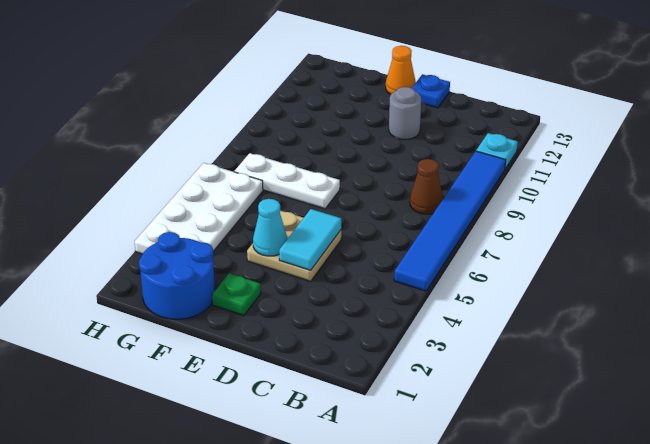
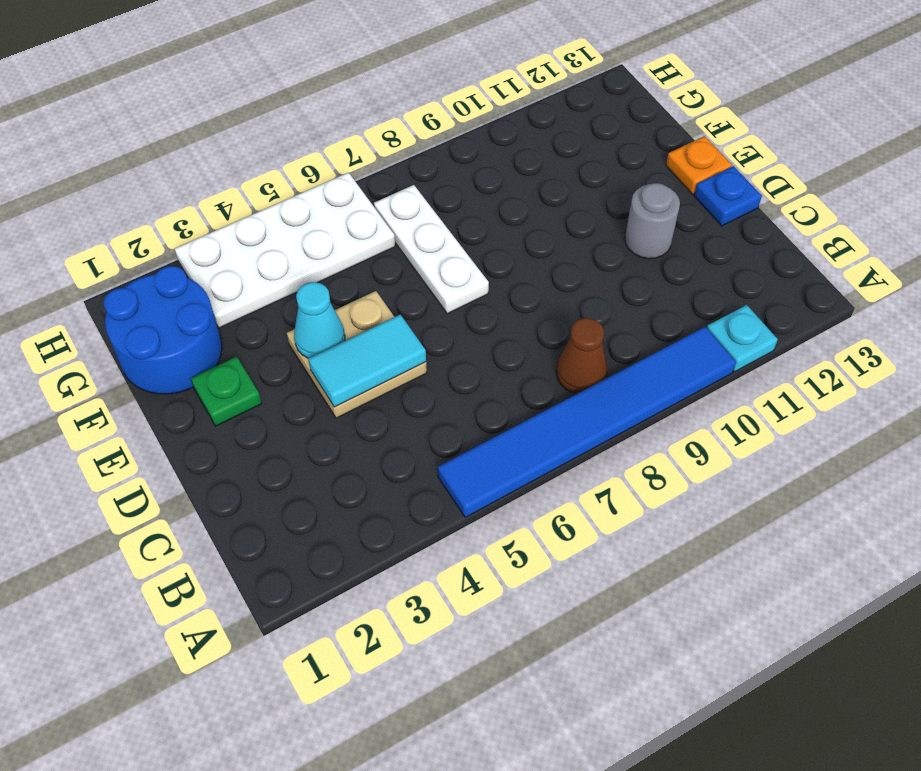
orange 1x1 cone [386,46,416,94] -> orange 1x1 plate [666,136,732,194]

